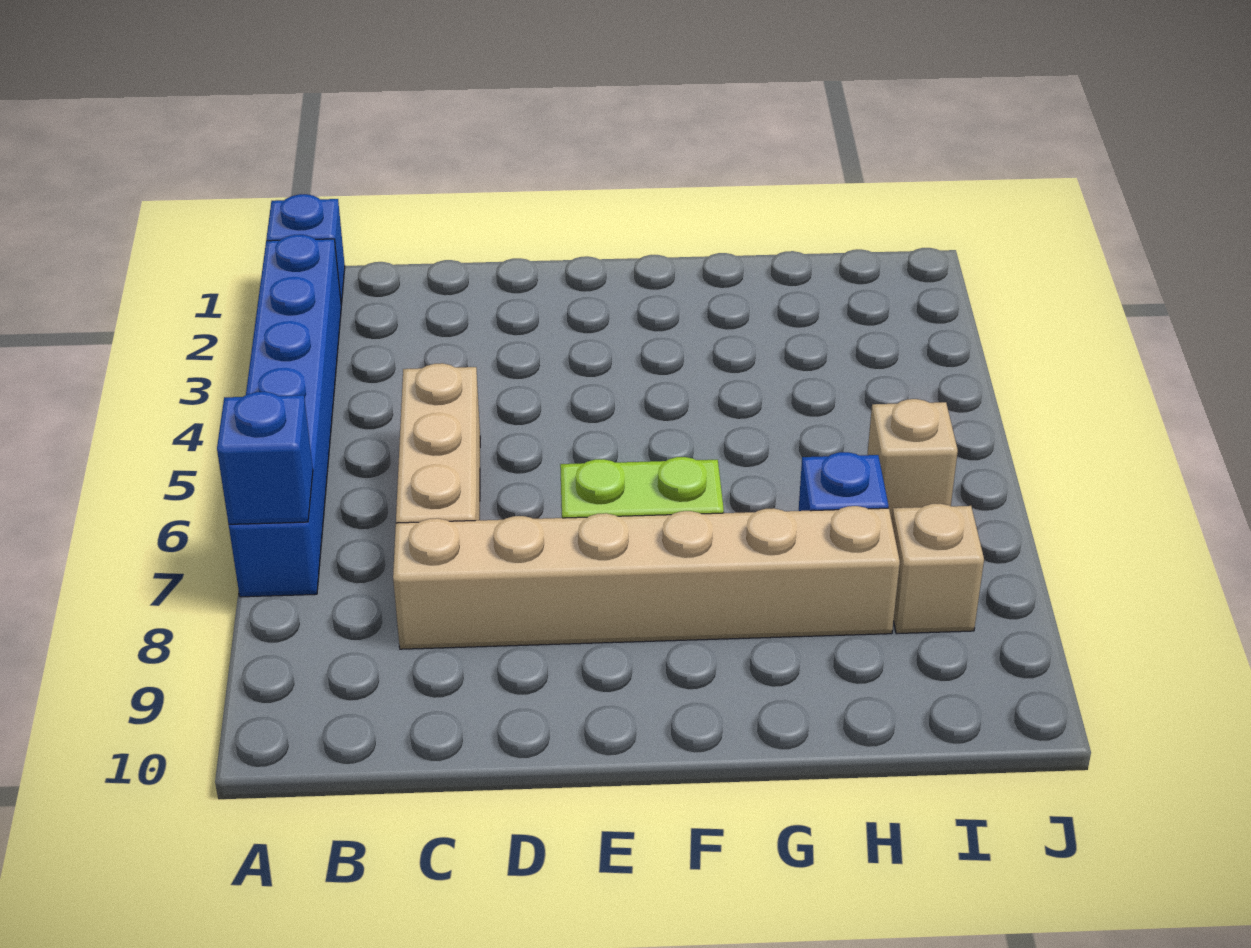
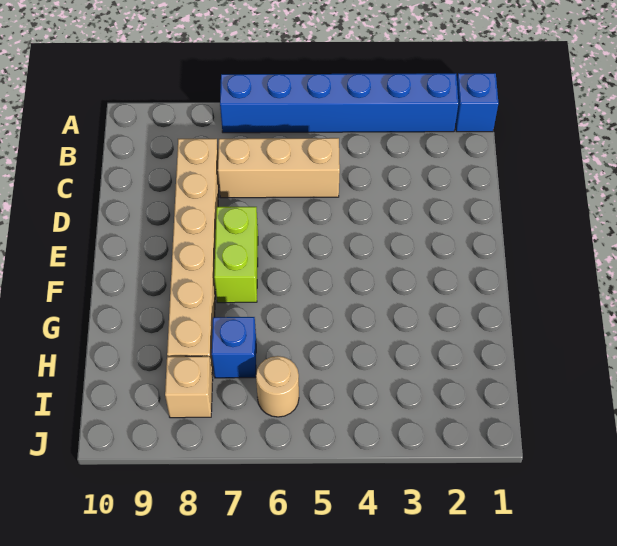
blue 1x1 brick [217,392,313,524] -> none
tan 1x1 brick [867,399,958,520] -> tan 1x1 round brick [256,356,299,417]

